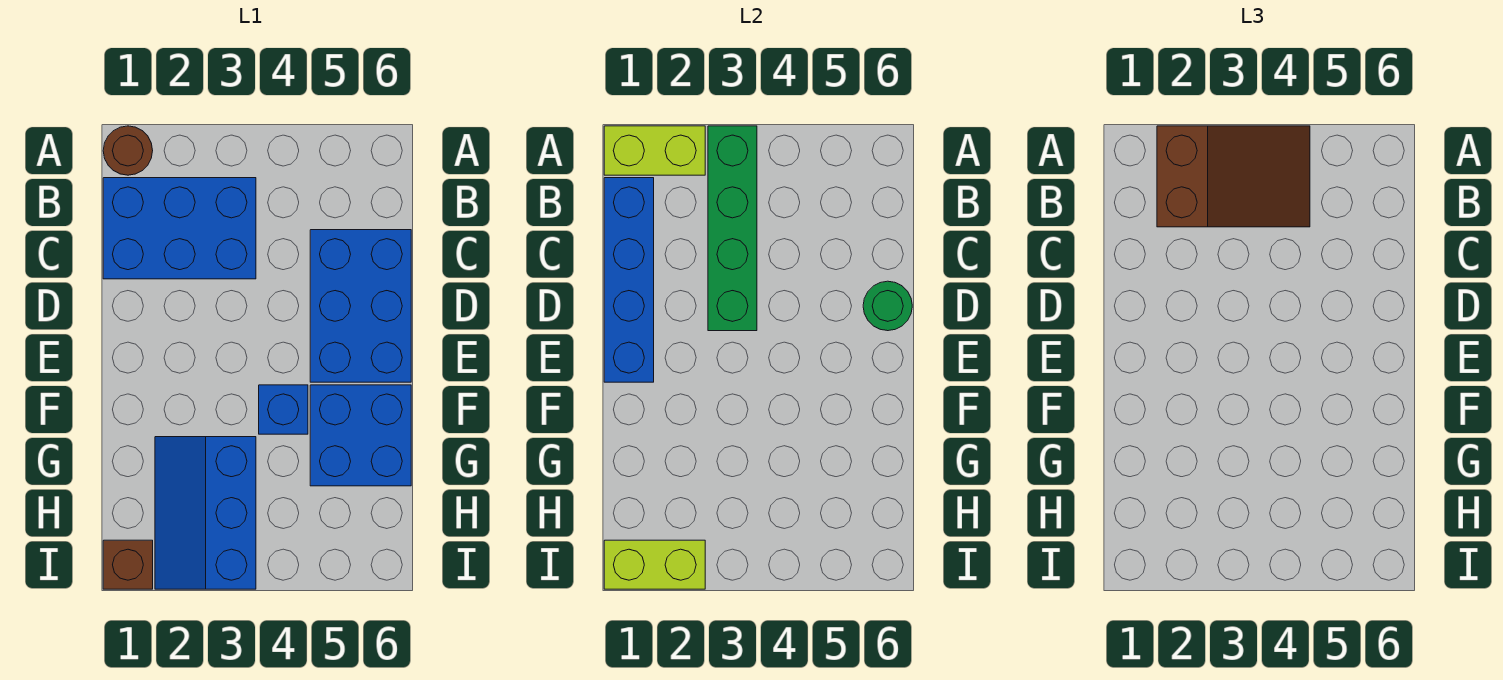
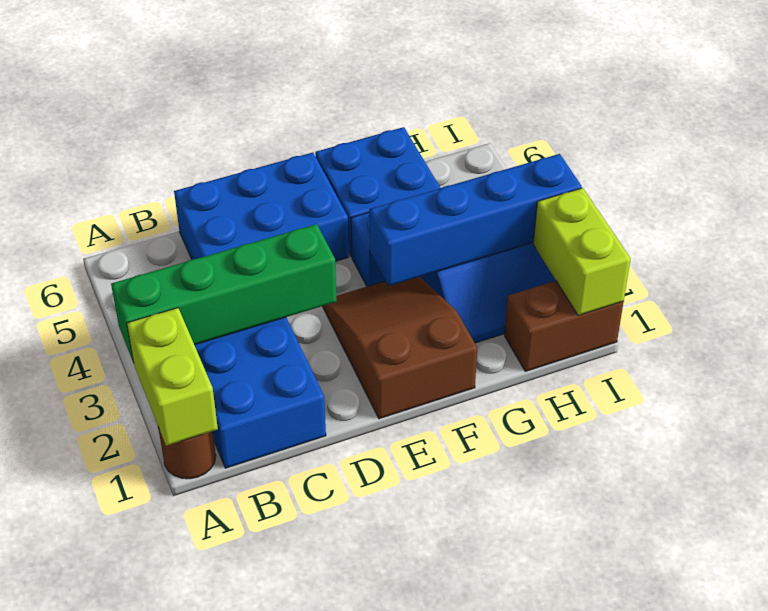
brown 2x3 slope [1157,126,1310,227] -> brown 2x3 slope moved to [323,277,477,419]
blue 1x4 brick [604,178,654,382] -> blue 1x4 brick moved to [369,154,582,286]
green 1x1 round brick [863,281,912,331] -> none
brown 1x1 brick [103,540,153,589] -> brown 1x2 brick [504,281,623,371]

